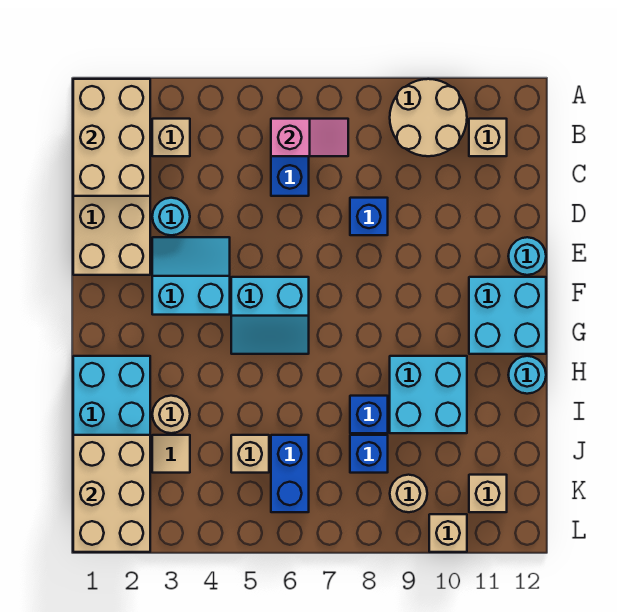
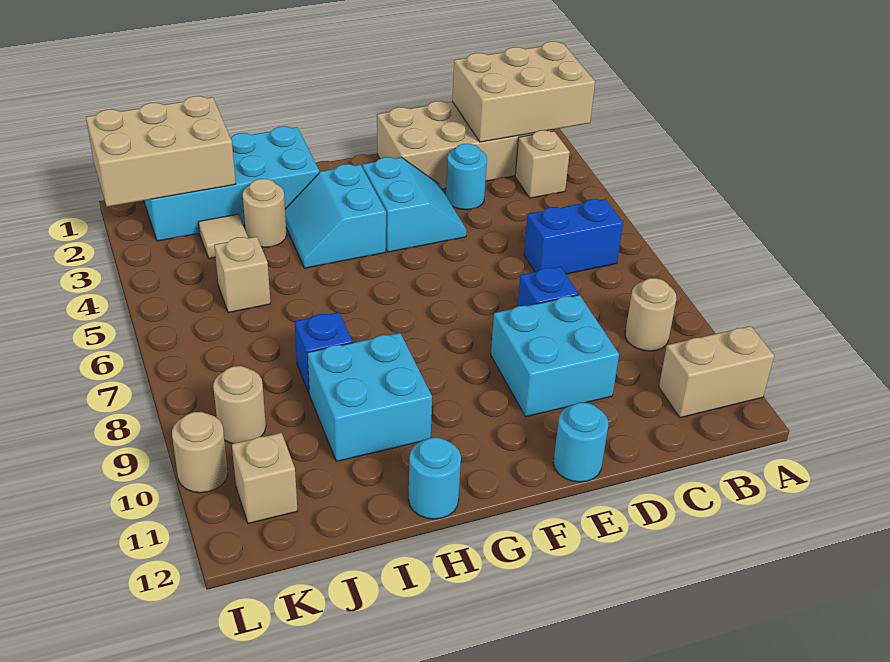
tan 2x2 round brick [390,79,467,156] -> tan 1x1 round brick [625,278,676,351]
pink 1x2 slope [271,119,348,156] -> none
tan 1x1 brick [469,119,507,156] -> tan 1x2 brick [659,326,774,418]
cyan 2x2 slope [231,277,309,354] -> cyan 2x2 slope moved to [285,164,386,268]
cyan 2x2 brick [469,277,546,354] -> cyan 2x2 brick moved to [491,295,619,417]
blue 1x2 brick [271,435,309,512] -> none
blue 1x1 brick [350,435,388,473] -> none
tan 1x1 brick [429,514,467,552] -> tan 1x1 round brick [172,412,228,493]

